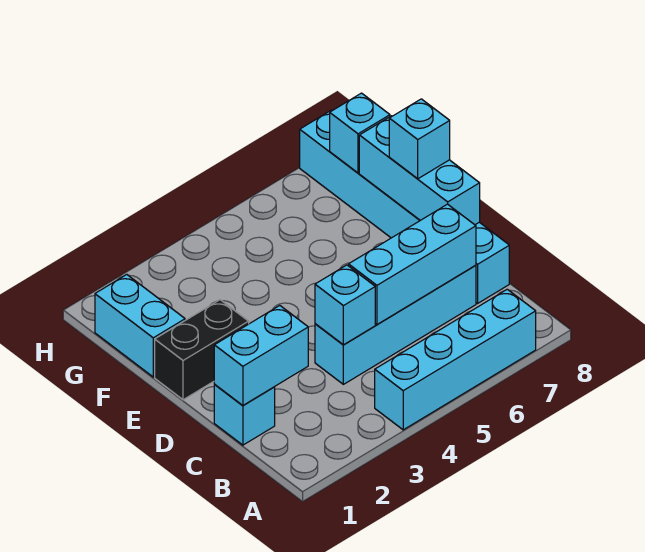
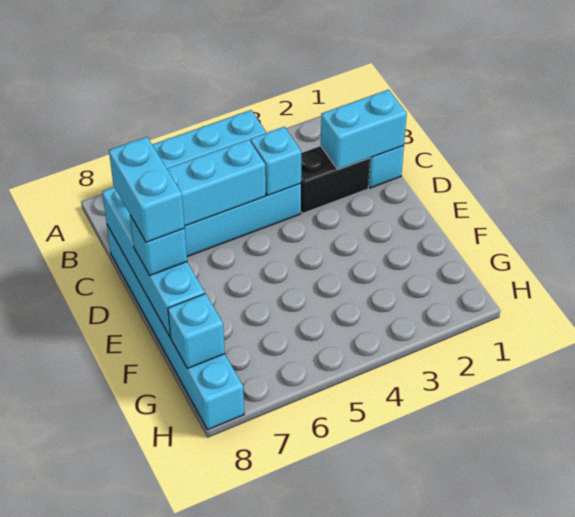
cyan 1x3 brick [359,116,480,225] -> cyan 1x4 brick [102,187,205,337]
black 1x2 brick [155,300,249,400] -> black 1x2 brick moved to [301,146,370,213]
cyan 1x2 brick [95,275,185,377] -> cyan 1x2 brick moved to [109,137,185,242]

